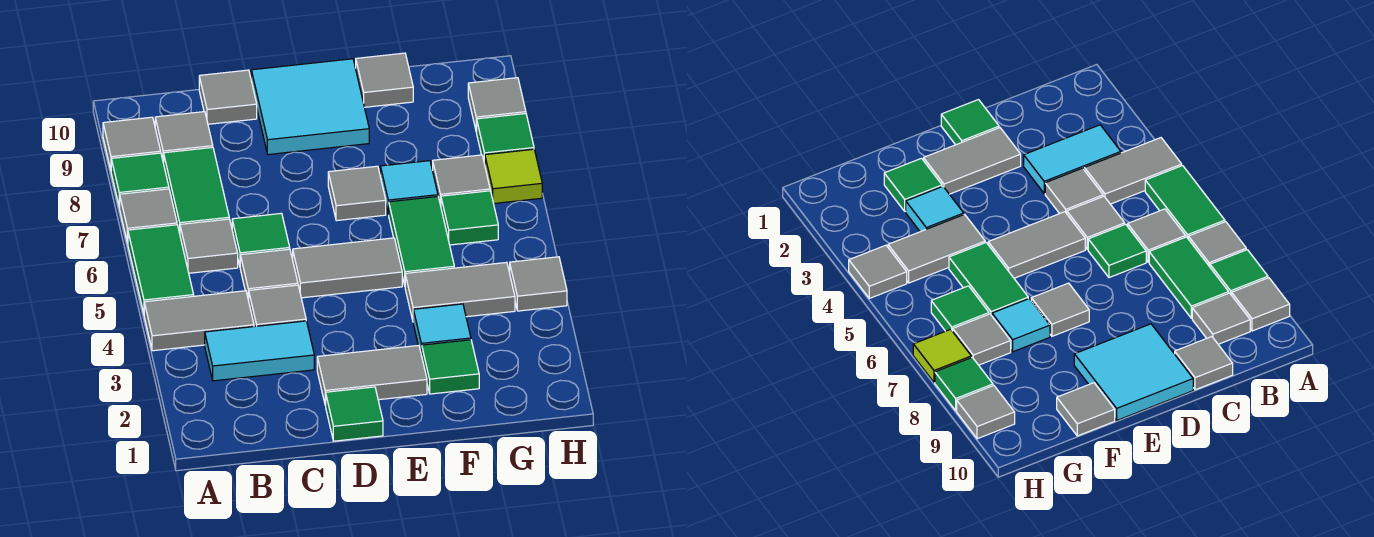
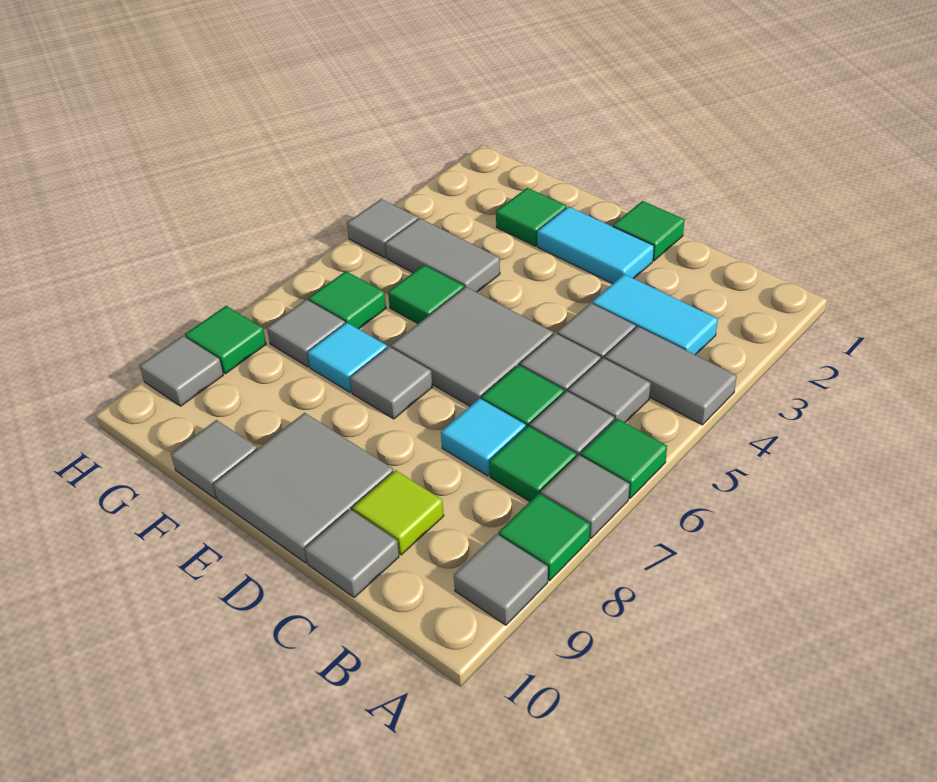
green 1x2 tile [128,225,194,313] -> green 1x1 tile [581,419,667,498]
green 1x2 tile [164,147,229,233] -> green 1x1 tile [490,426,576,501]
grey 1x1 tile [155,112,213,163] -> grey 1x1 tile moved to [568,358,651,423]
grey 1x2 tile [317,345,427,405] -> cyan 1x2 tile [537,207,654,284]
grey 1x2 tile [293,238,402,298] -> grey 2x2 tile [391,287,553,406]
cyan 2x2 tile [251,59,369,155] -> grey 2x2 tile [213,413,394,563]
cyan 1x1 tile [413,304,471,355] -> cyan 1x1 tile moved to [441,398,526,476]
green 1x2 tile [389,197,454,285] -> green 1x1 tile [388,265,464,324]
lime 1x1 tile [485,149,542,203] -> lime 1x1 tile moved to [353,470,444,555]

